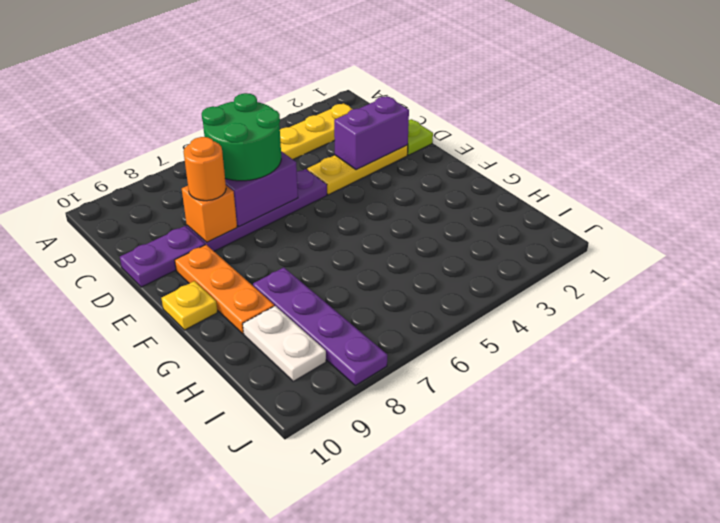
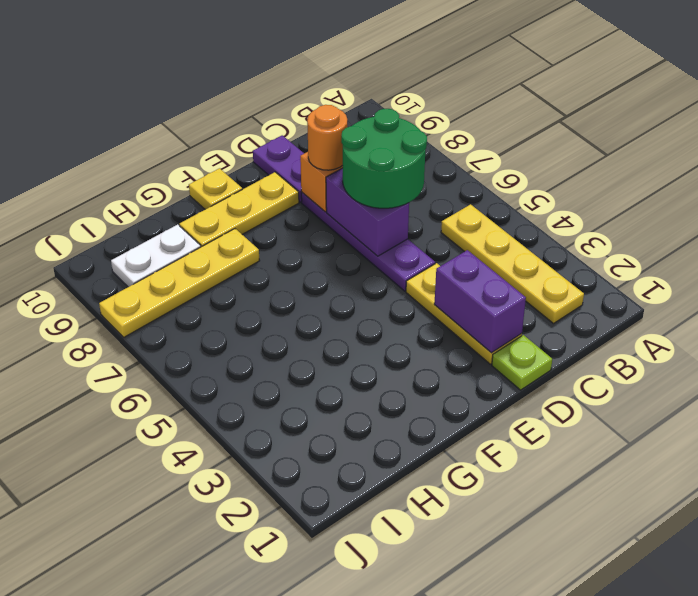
orange 1x3 plate [175,245,274,334] -> yellow 1x3 plate [179,172,299,247]
purple 1x4 plate [253,267,387,386] -> yellow 1x4 plate [99,229,260,337]

